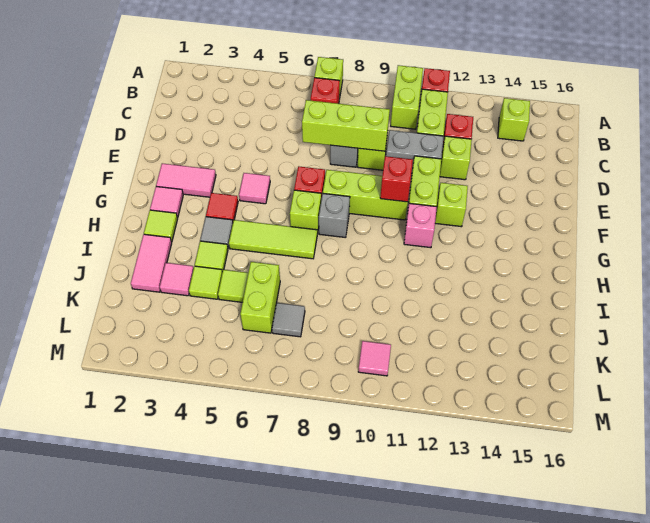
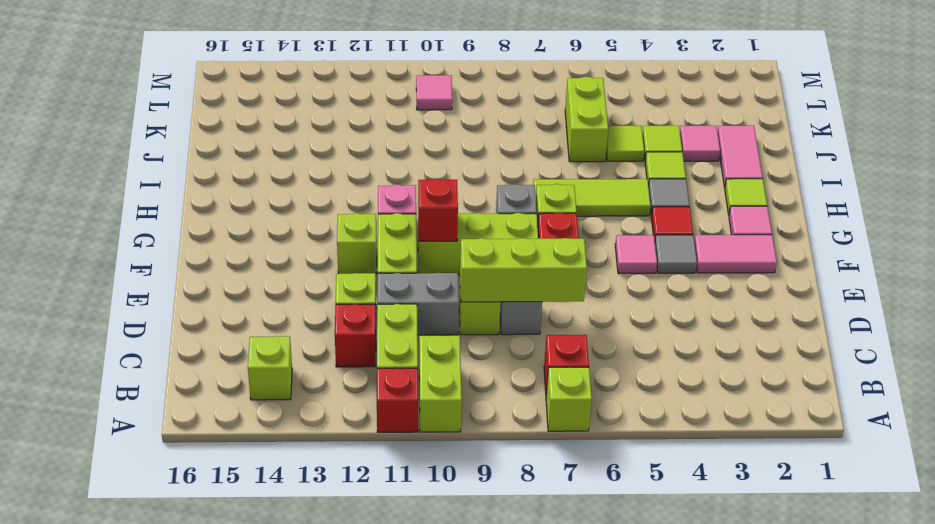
grey 1x1 tile [272,303,305,337] -> grey 1x1 tile moved to [655,235,697,273]

